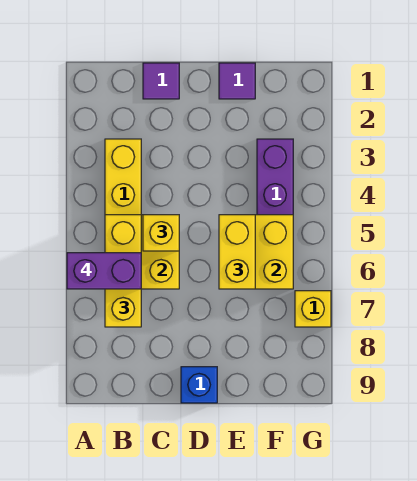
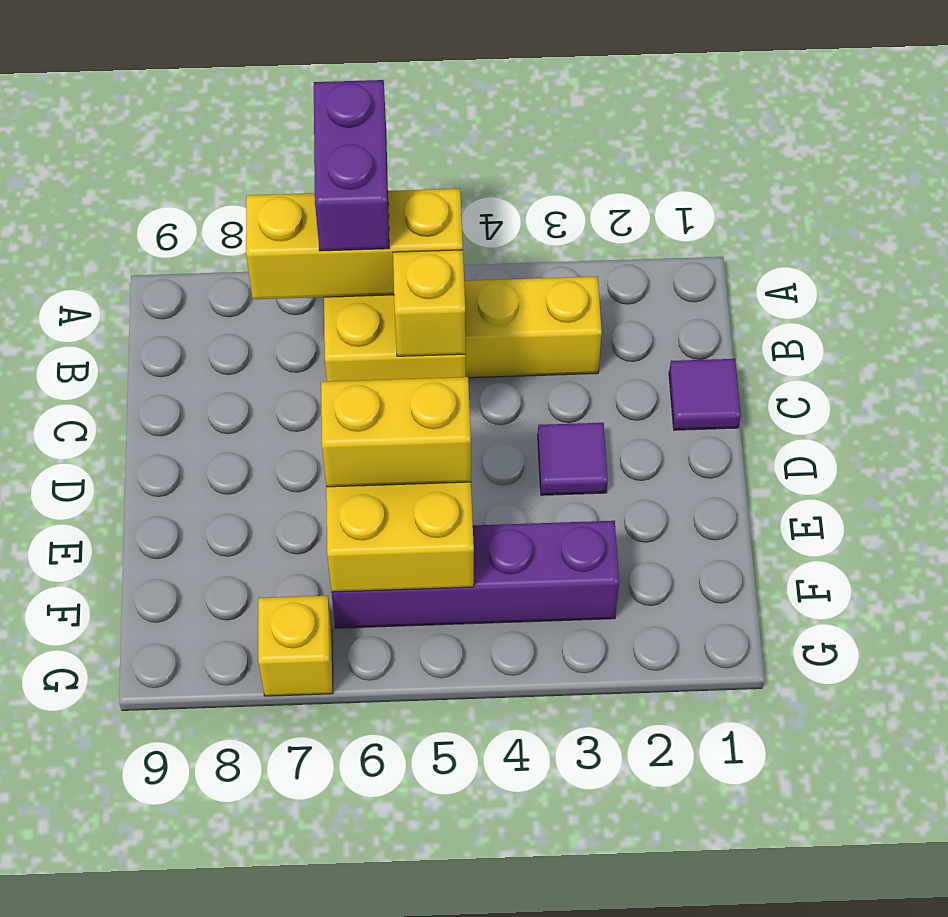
blue 1x1 brick [181,367,217,403] -> none
purple 1x1 tile [219,63,255,99] -> purple 1x1 tile moved to [538,423,608,495]

